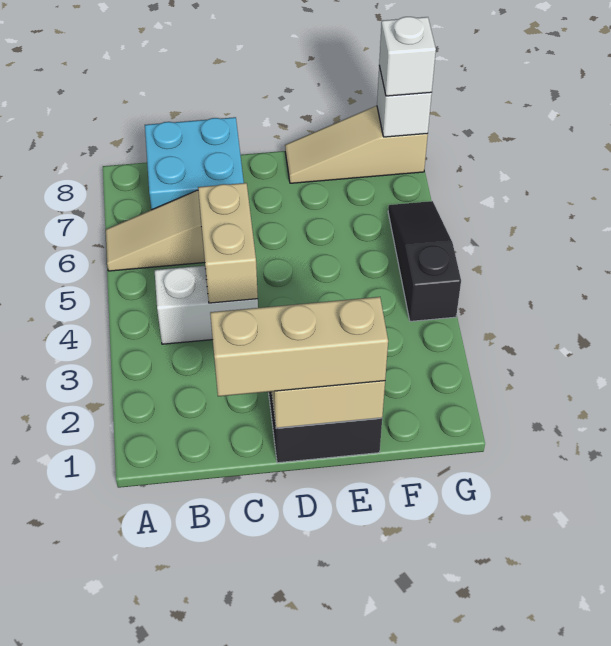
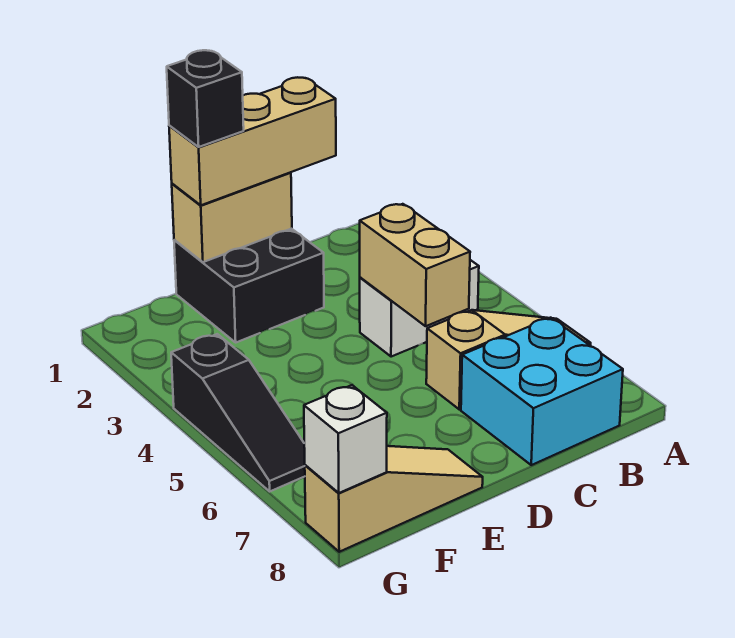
none -> black 1x1 brick [167,50,244,147]
white 1x1 brick [379,17,436,96] -> none

